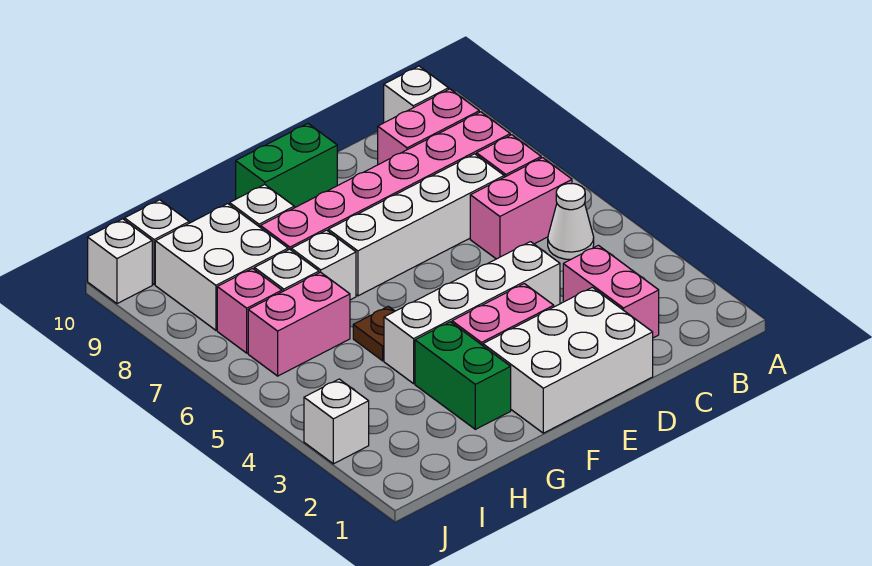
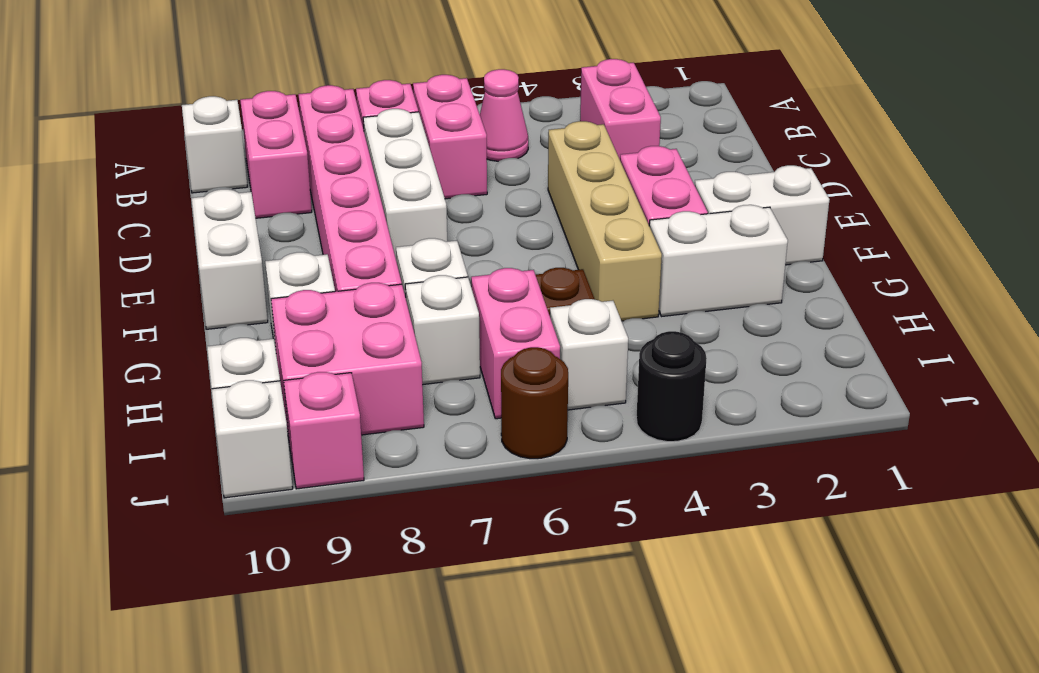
white 1x1 cone [548,184,594,260] -> pink 1x1 cone [480,69,528,161]
pink 1x2 brick [563,245,659,338] -> pink 1x2 brick turned to [580,59,661,159]
white 1x4 brick [328,154,504,296] -> white 1x3 brick [363,109,447,262]
white 2x3 brick [483,287,653,433] -> white 1x2 brick [695,165,830,265]
white 1x4 brick [384,242,560,384] -> tan 1x4 brick [548,121,662,321]
green 1x2 brick [236,124,337,208] -> white 1x2 brick [191,189,268,329]
green 1x2 brick [415,322,511,429] -> white 1x2 brick [649,205,788,317]
white 2x2 brick [155,204,288,330] -> pink 2x2 brick [271,283,424,438]
pink 1x1 brick [217,269,282,353] -> pink 1x1 brick moved to [284,372,364,489]
white 1x1 brick [304,379,369,464] -> white 1x1 brick moved to [550,299,628,410]
none -> black 1x1 round brick [636,331,707,442]
none -> brown 1x1 round brick [501,347,568,459]

